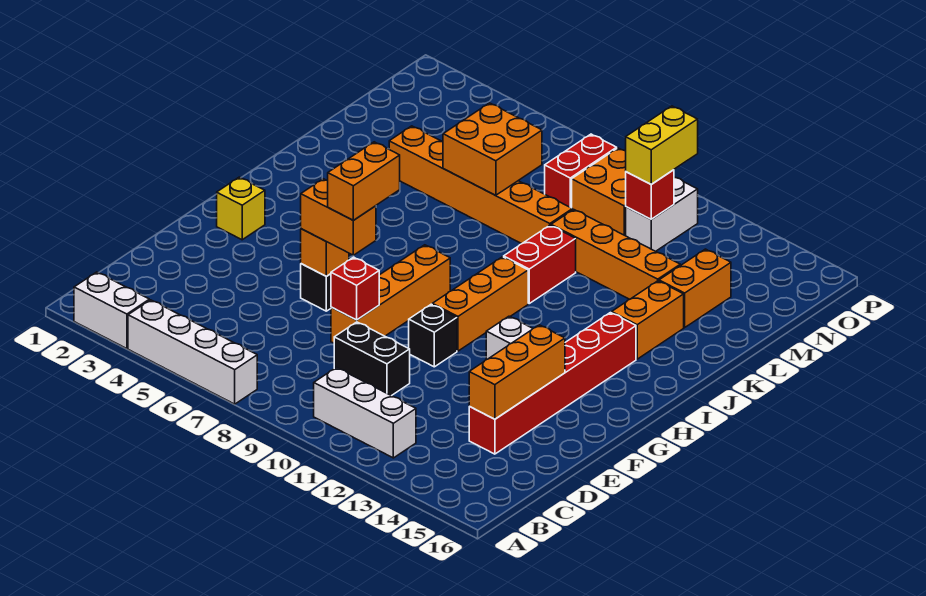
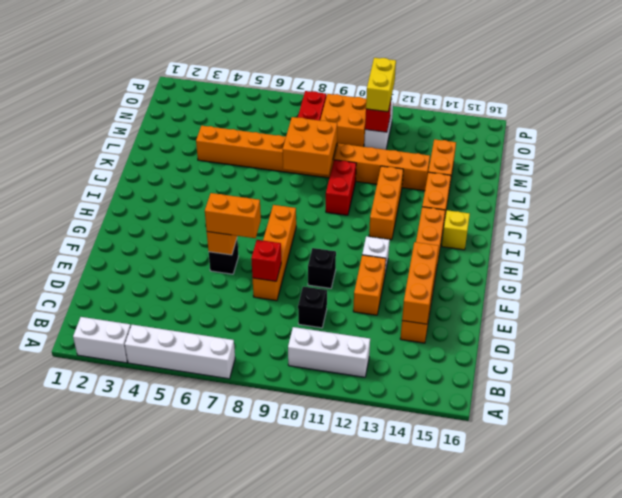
black 1x2 brick [334,322,410,396] -> black 1x1 brick [298,287,327,328]
red 1x6 brick [469,313,636,454] -> orange 1x6 brick [400,207,445,343]
orange 1x2 brick [328,142,400,220] -> orange 1x2 brick moved to [353,255,386,315]
yellow 1x1 brick [217,177,265,240] -> yellow 1x1 brick moved to [442,210,470,250]
orange 1x3 brick [432,257,528,351] -> orange 1x3 brick moved to [369,166,403,240]
orange 2x2 brick [443,103,542,195] -> orange 2x2 brick moved to [283,117,337,175]

